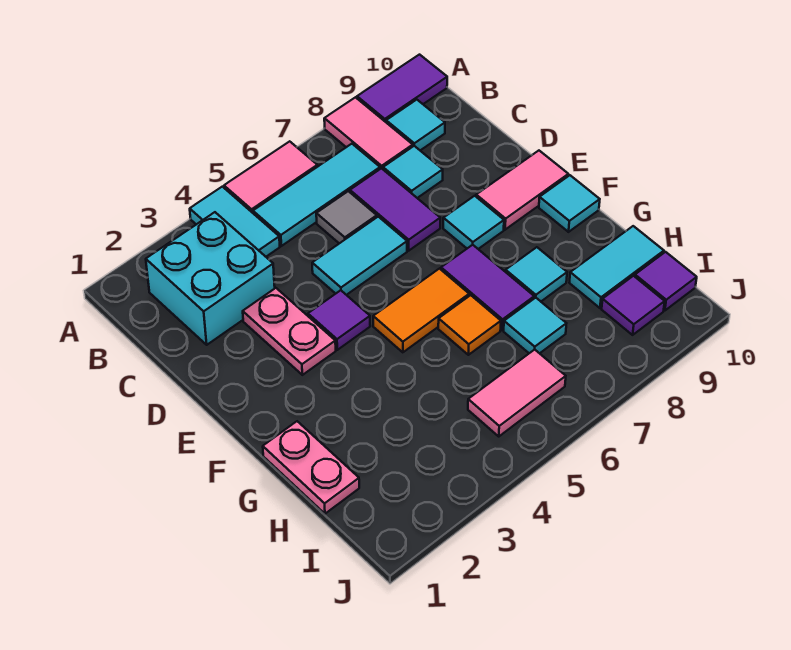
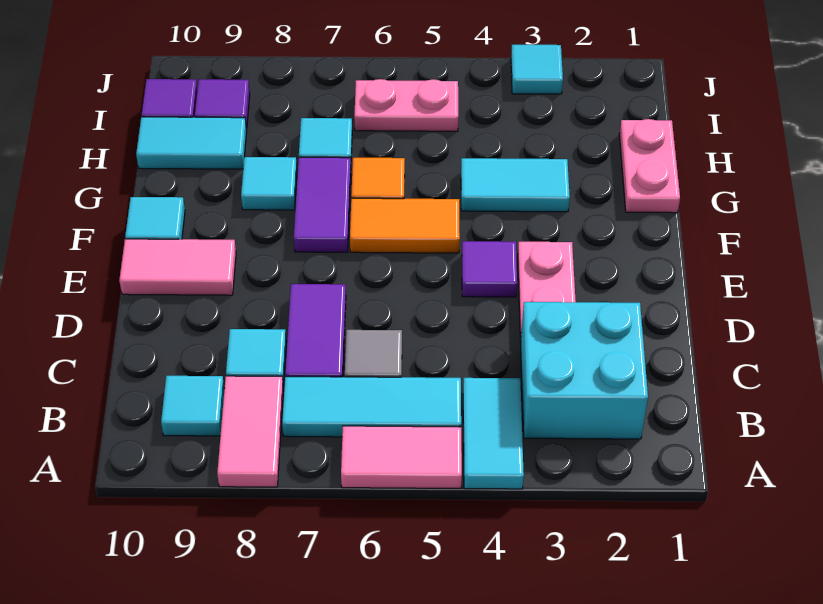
purple 1x2 tile [357,55,447,122] -> none
cyan 1x2 tile [312,217,407,295] -> cyan 1x2 tile moved to [461,158,570,212]
cyan 1x1 tile [443,196,504,249] -> cyan 1x1 tile moved to [511,45,563,94]
pink 1x2 tile [468,350,566,436] -> pink 1x2 plate [354,79,458,131]

